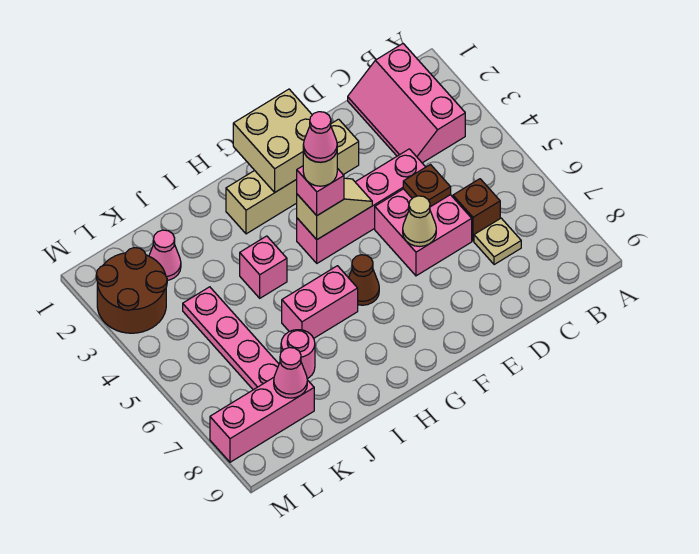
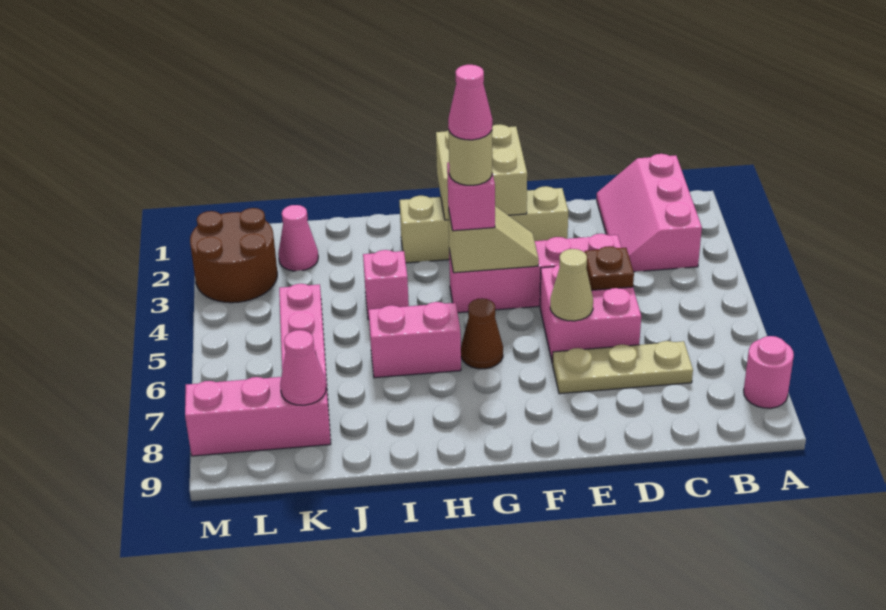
brown 1x1 brick [453,179,500,241] -> none
tan 1x1 plate [474,218,521,265] -> tan 1x3 plate [553,341,693,394]
pink 1x1 round brick [281,330,315,379] -> pink 1x1 round brick moved to [744,336,794,408]

